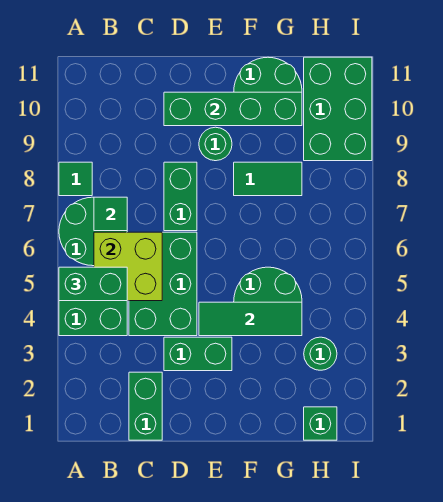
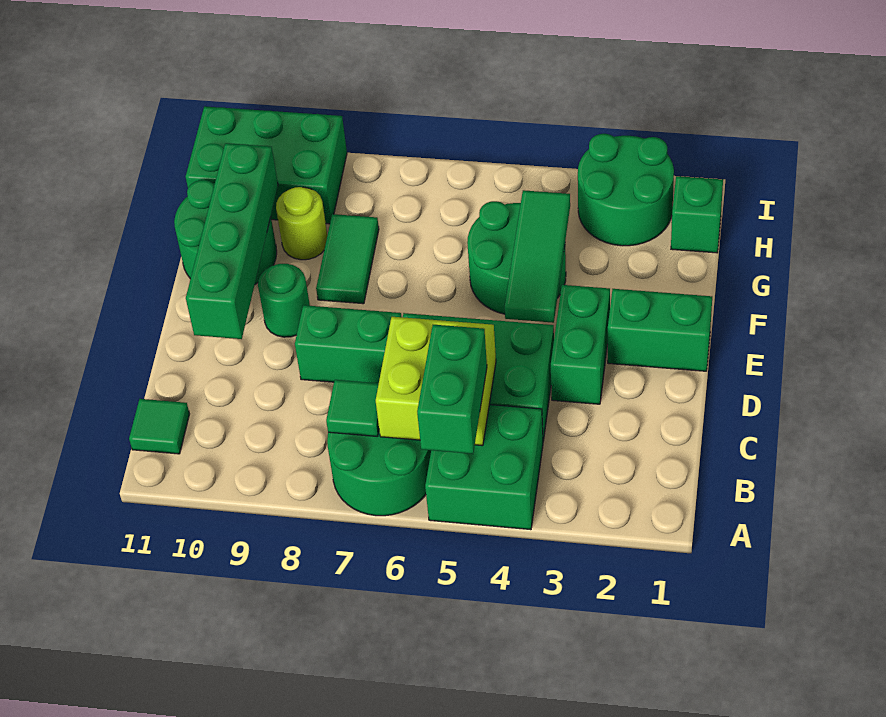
green 1x1 tile [59,162,92,196] -> green 1x1 tile moved to [129,399,189,454]
green 1x2 brick [129,372,162,440] -> green 1x2 brick moved to [608,289,712,371]
none -> lime 1x1 round brick [276,187,327,260]
green 1x1 round brick [304,337,337,370] -> green 2x2 round brick [578,134,674,246]

